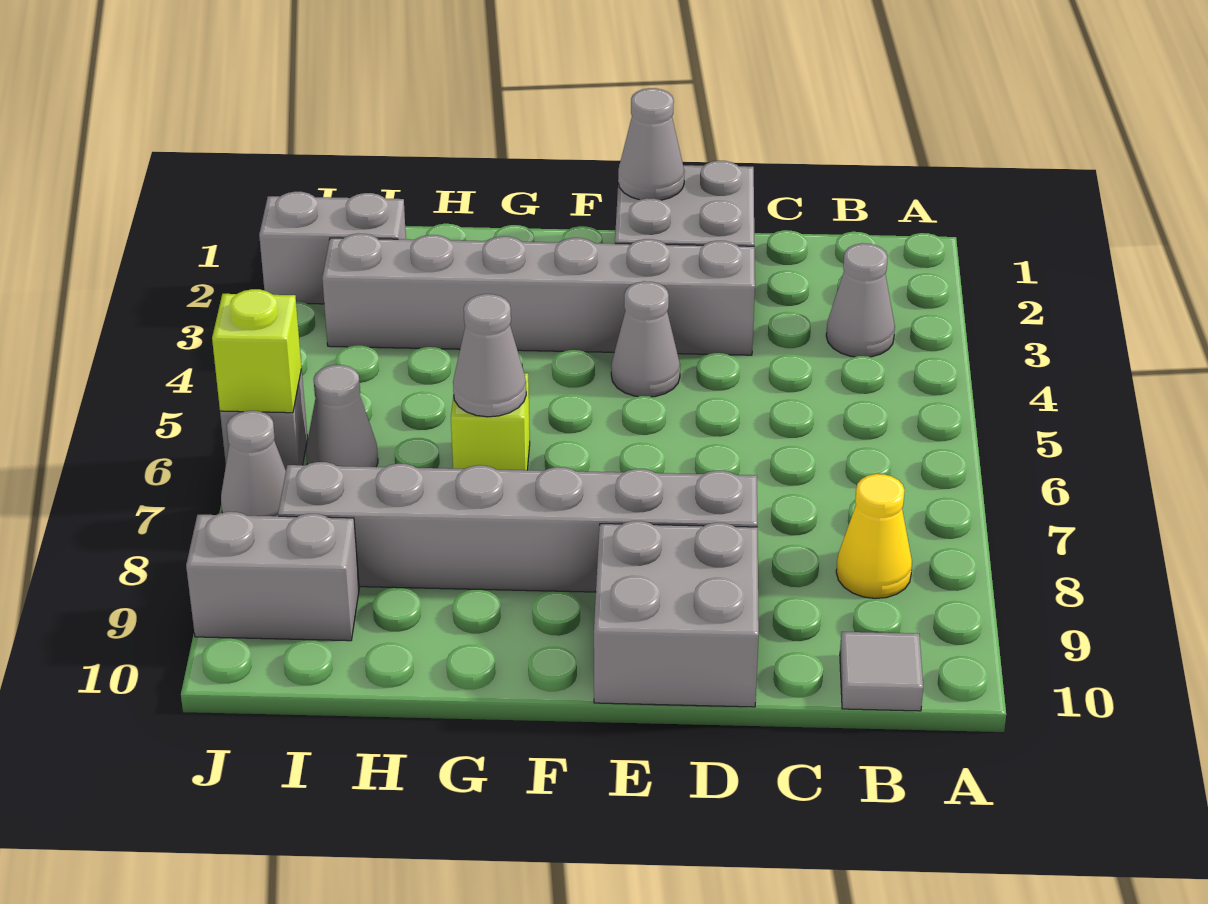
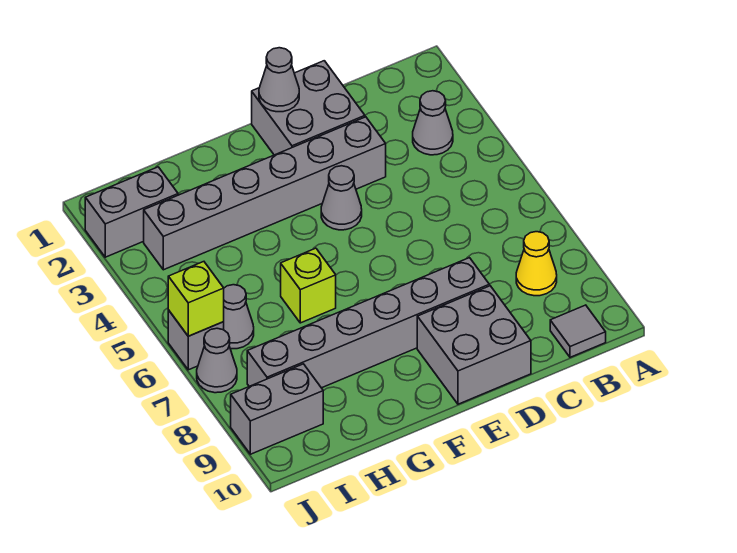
grey 1x1 cone [453,294,526,417] -> none

